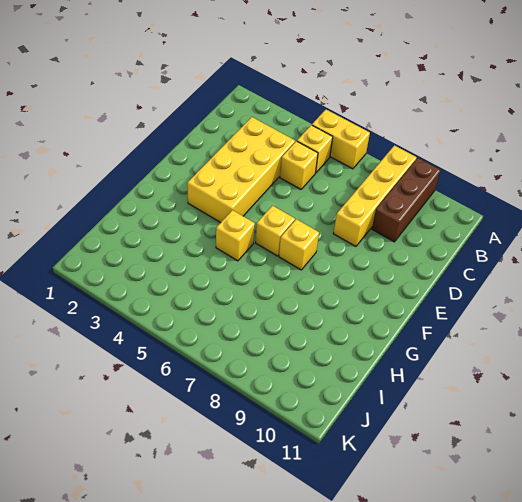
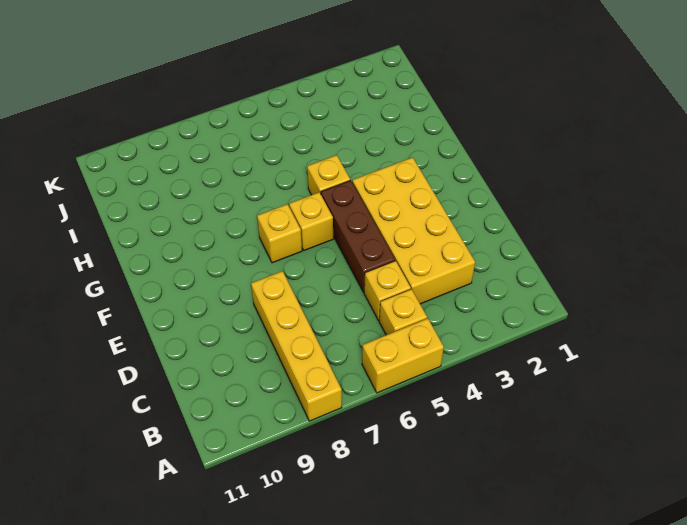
brown 1x3 brick [372,158,440,242] -> brown 1x3 brick moved to [321,180,395,292]

